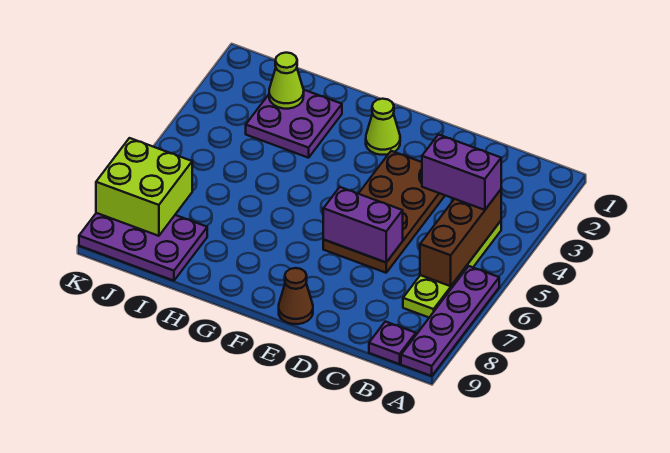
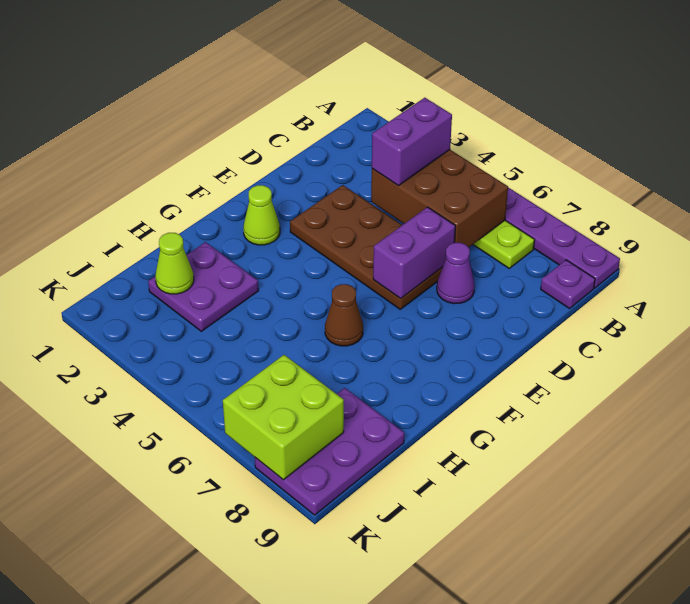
brown 1x3 brick [420,190,501,286] -> brown 2x3 brick [371,150,508,247]
none -> purple 1x1 cone [437,243,475,304]
brown 1x1 cone [279,268,313,324] -> brown 1x1 cone moved to [325,284,363,346]

